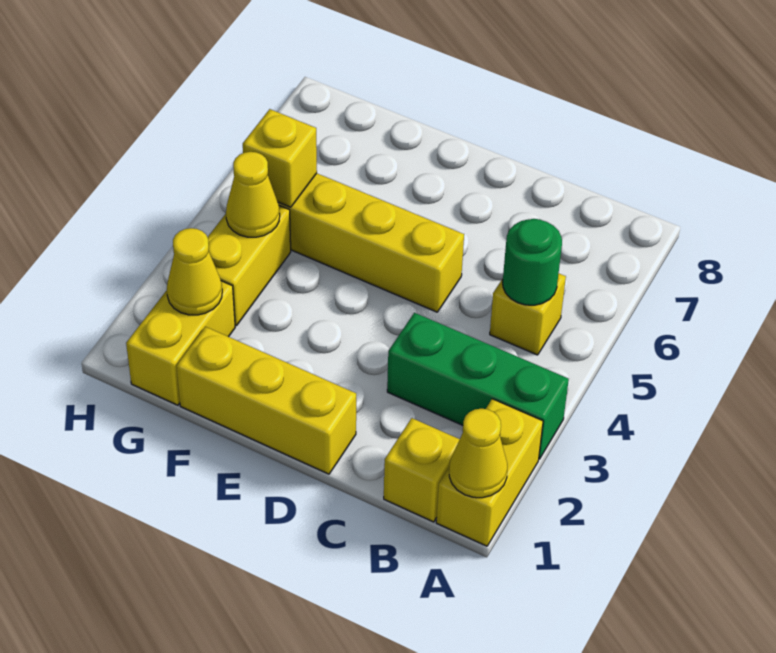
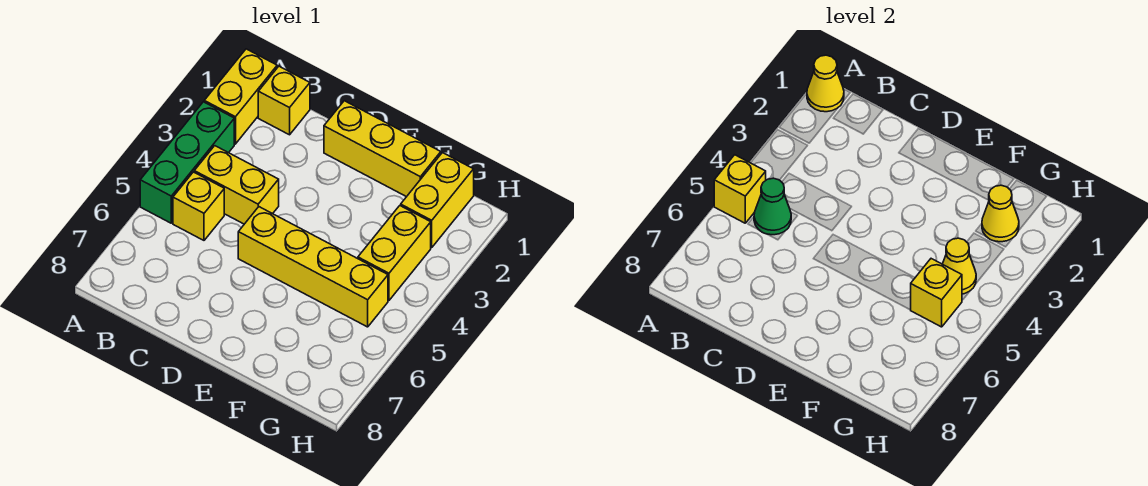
green 1x3 brick [387,313,569,459] -> green 1x3 brick turned to [140,102,234,223]
none -> yellow 1x1 brick [714,155,766,223]
none -> yellow 1x2 brick [194,146,279,224]
green 1x1 round brick [503,219,562,305] -> green 1x1 cone [754,178,791,235]

